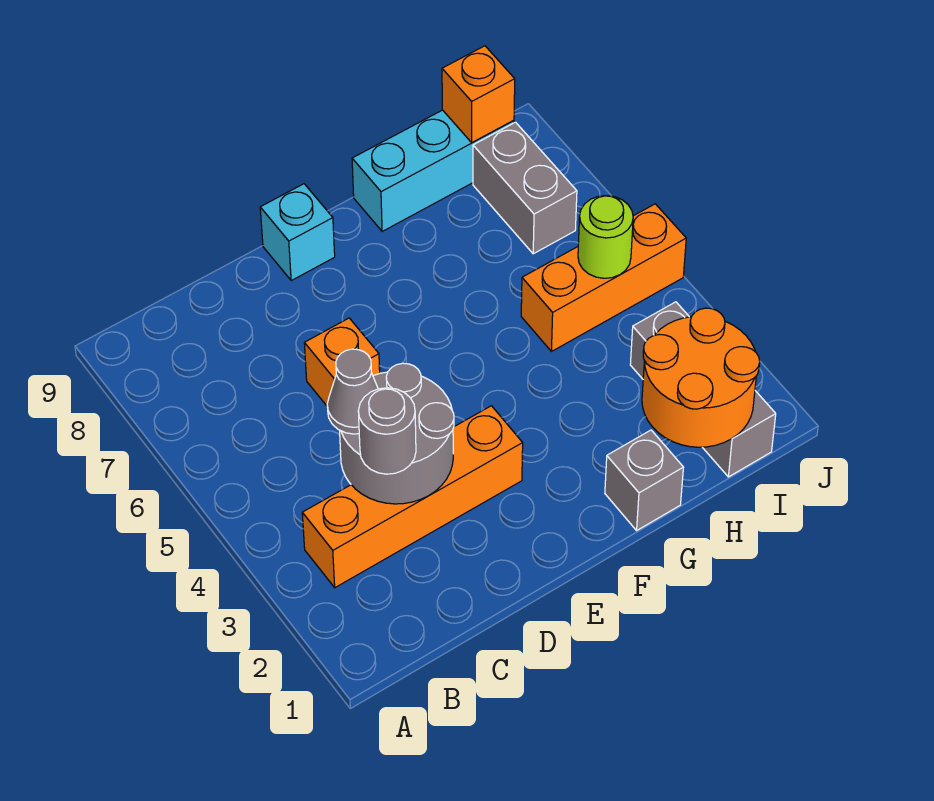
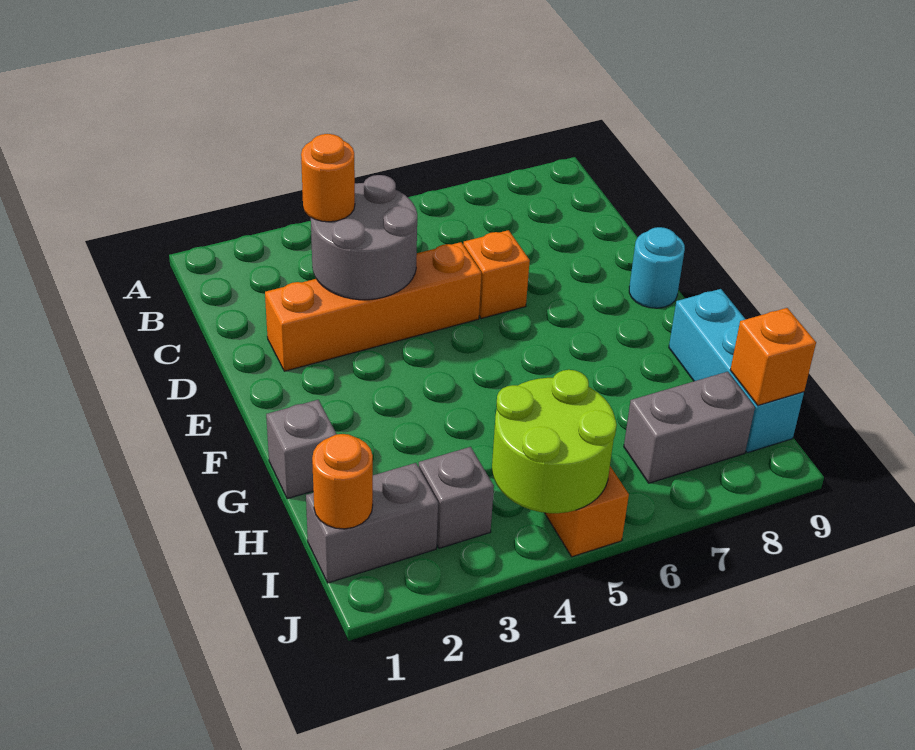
orange 1x4 brick [302,406,523,588] -> orange 1x4 brick turned to [265,242,481,371]
grey 1x1 round brick [358,388,416,474] -> orange 1x1 round brick [301,134,355,222]
grey 1x1 cone [327,349,378,434] -> none
cyan 1x1 brick [260,184,335,281] -> cyan 1x1 round brick [629,227,685,308]
orange 2x2 round brick [642,308,760,447] -> orange 1x1 round brick [312,434,373,529]
lime 1x1 round brick [578,196,633,278] -> lime 2x2 round brick [492,370,617,513]

